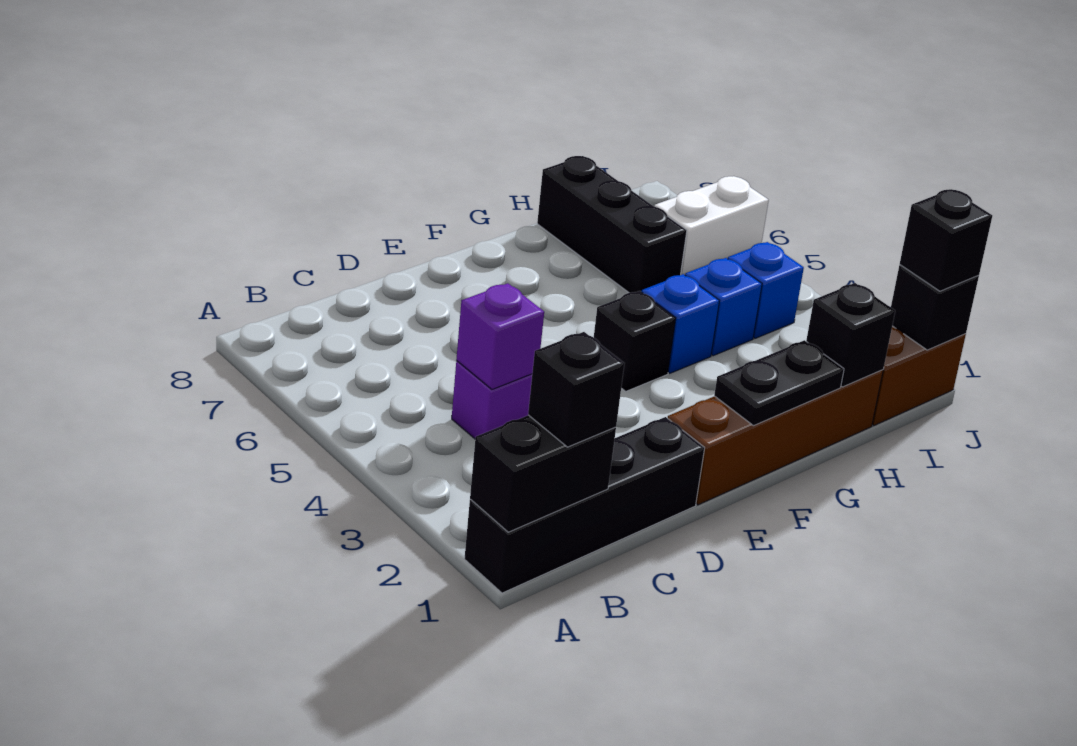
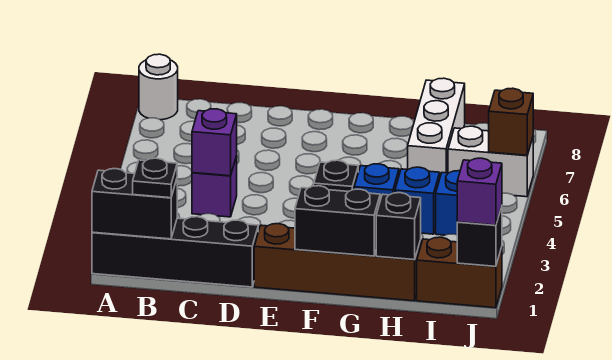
none -> white 1x1 round brick [139,54,178,120]
black 1x1 brick [528,332,624,447] -> black 1x1 plate [133,158,177,198]
black 1x2 plate [714,340,844,426] -> black 1x2 brick [295,186,380,256]
black 1x3 brick [537,156,687,293] -> white 1x3 brick [408,78,465,176]
black 1x1 brick [900,189,992,291] -> purple 1x1 brick [457,158,502,225]
none -> brown 1x1 brick [489,88,533,155]

